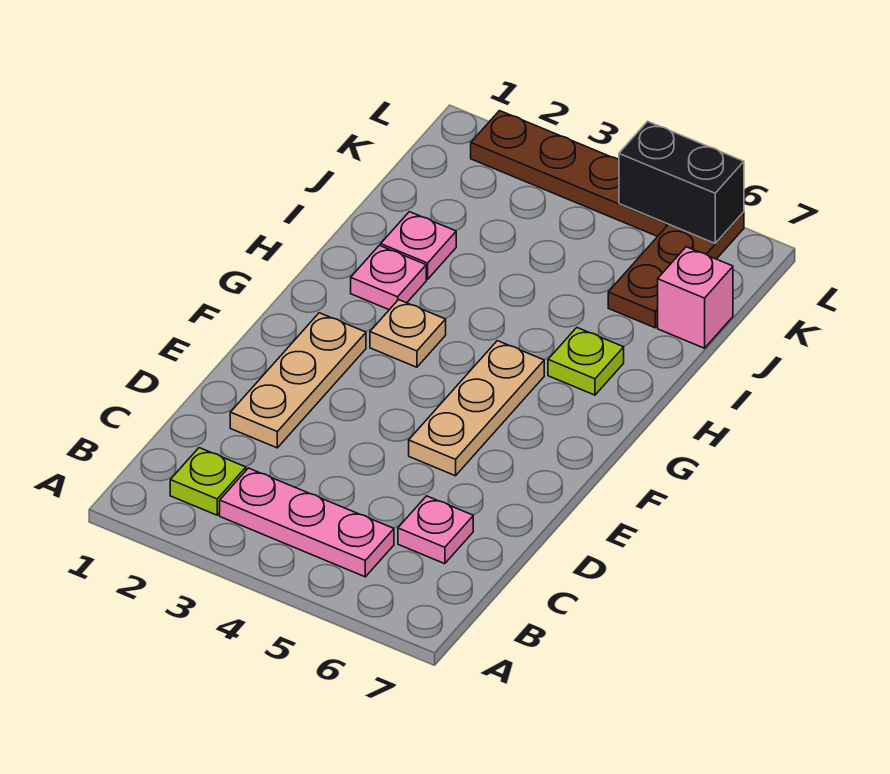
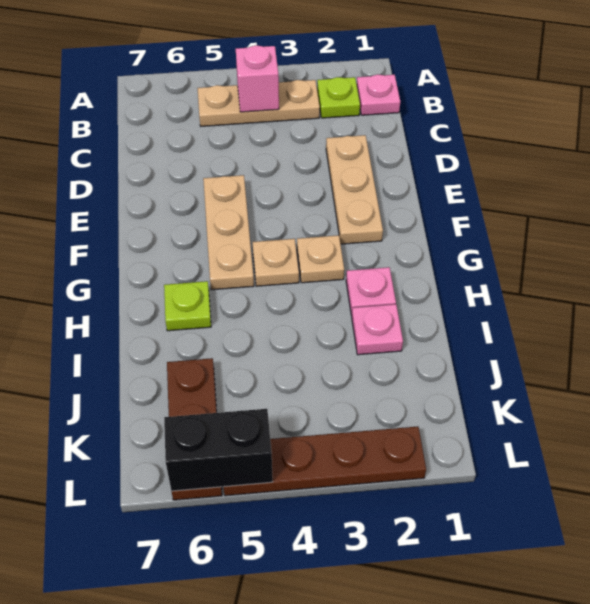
pink 1x3 plate [220,468,394,577] -> tan 1x3 plate [197,80,320,126]
pink 1x1 plate [398,496,473,564] -> pink 1x1 plate moved to [357,74,400,115]
none -> tan 1x1 plate [252,239,299,286]
pink 1x1 brick [658,247,733,348] -> pink 1x1 brick moved to [236,45,279,112]

